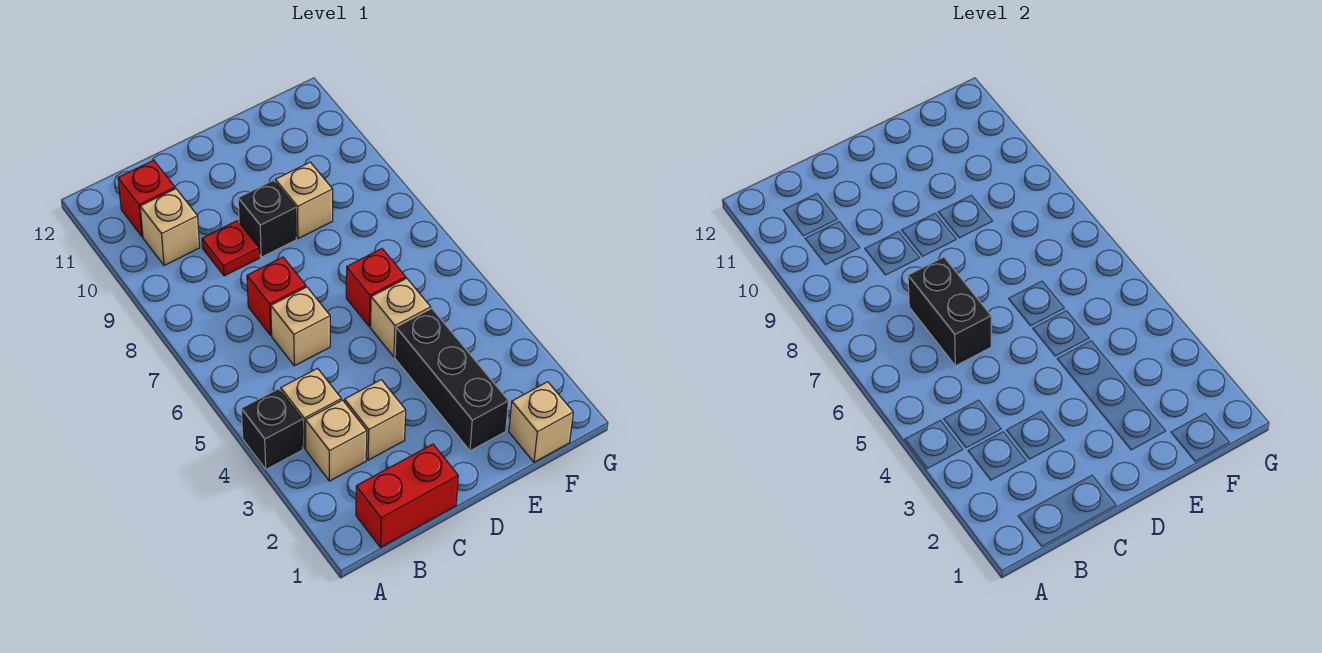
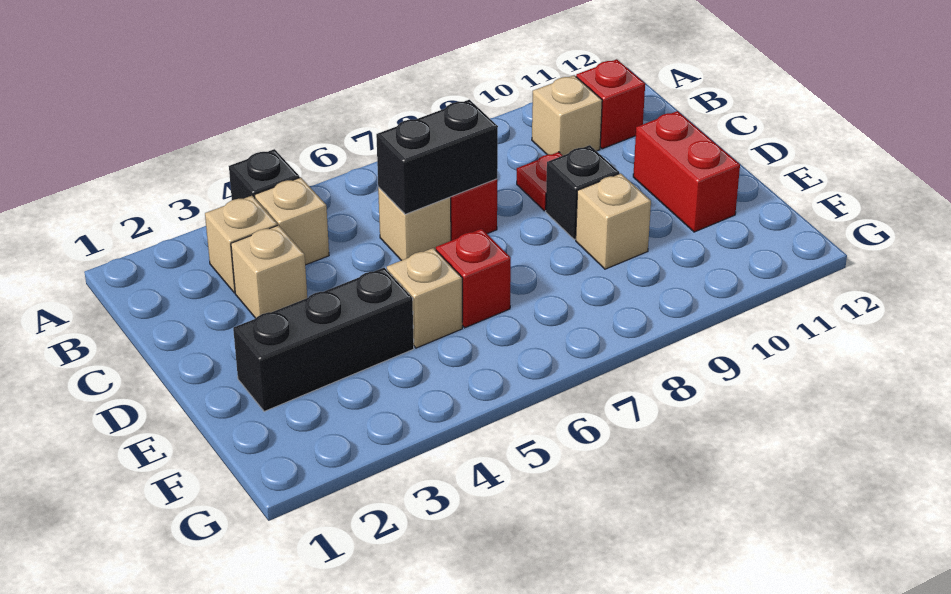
red 1x2 brick [356,444,458,547] -> red 1x2 brick moved to [633,111,740,232]
tan 1x1 brick [509,382,573,462] -> none

